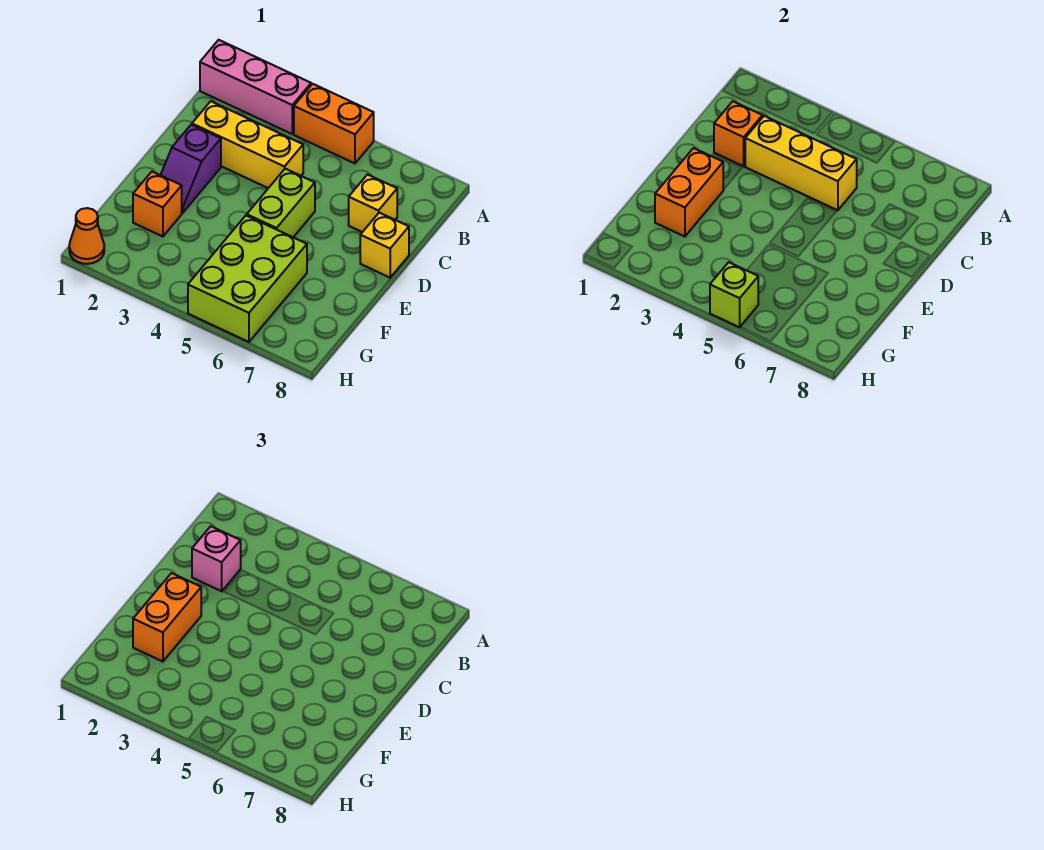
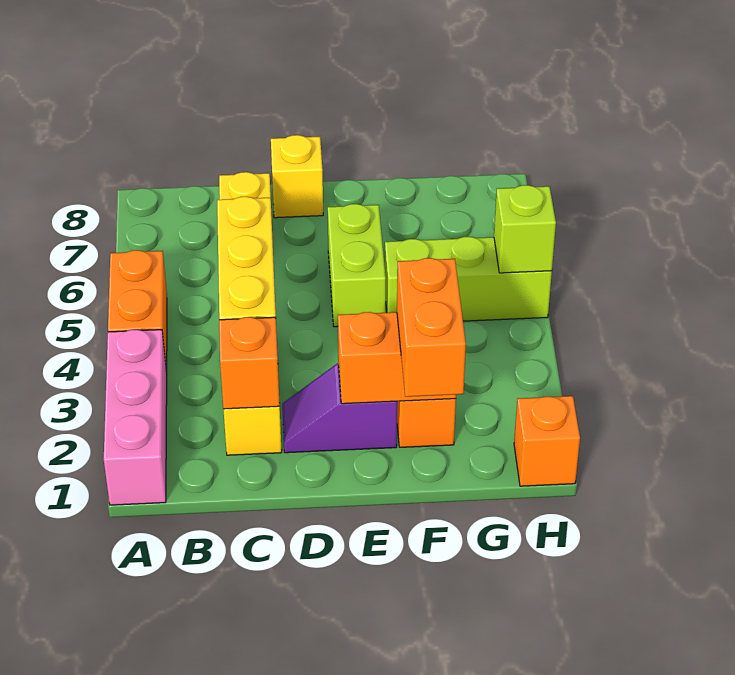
pink 1x1 brick [192,526,241,591] -> none
purple 1x2 slope [161,125,221,213] -> purple 1x2 slope turned to [282,363,397,453]
lime 1x2 brick [247,169,315,237] -> lime 1x2 brick turned to [328,204,386,327]
orange 1x2 brick [133,573,201,662] -> orange 1x2 brick turned to [397,258,466,397]
lime 2x3 brick [188,215,307,342] -> lime 1x3 brick [385,237,552,321]
orange 1x1 cone [69,208,104,264] -> orange 1x1 brick [514,396,580,486]

